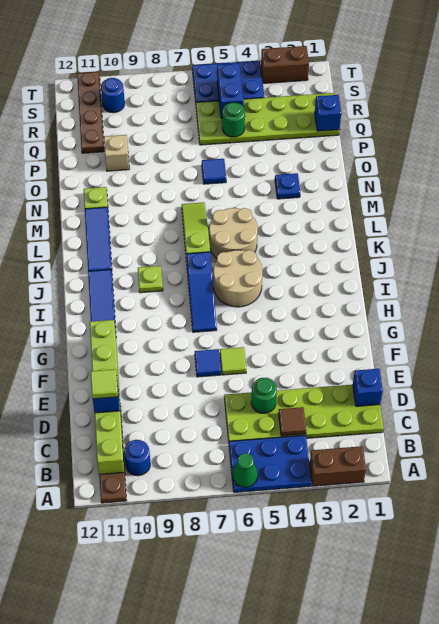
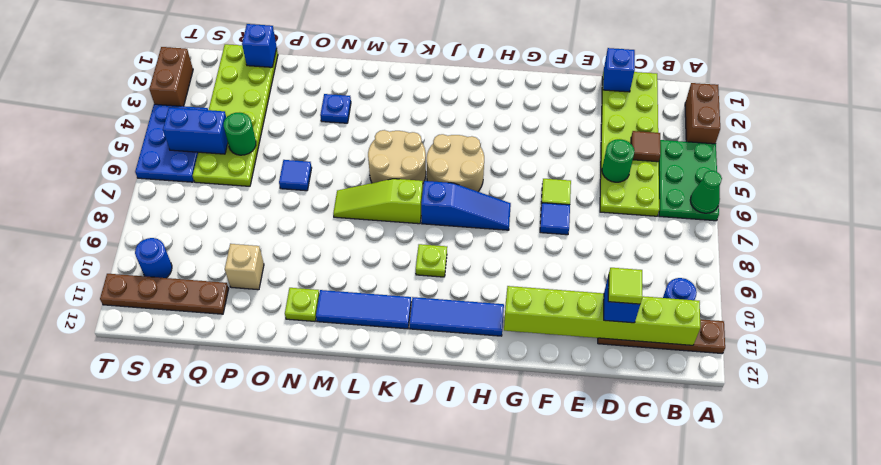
blue 2x3 plate [229,435,312,492] -> green 2x3 plate [659,140,719,221]

